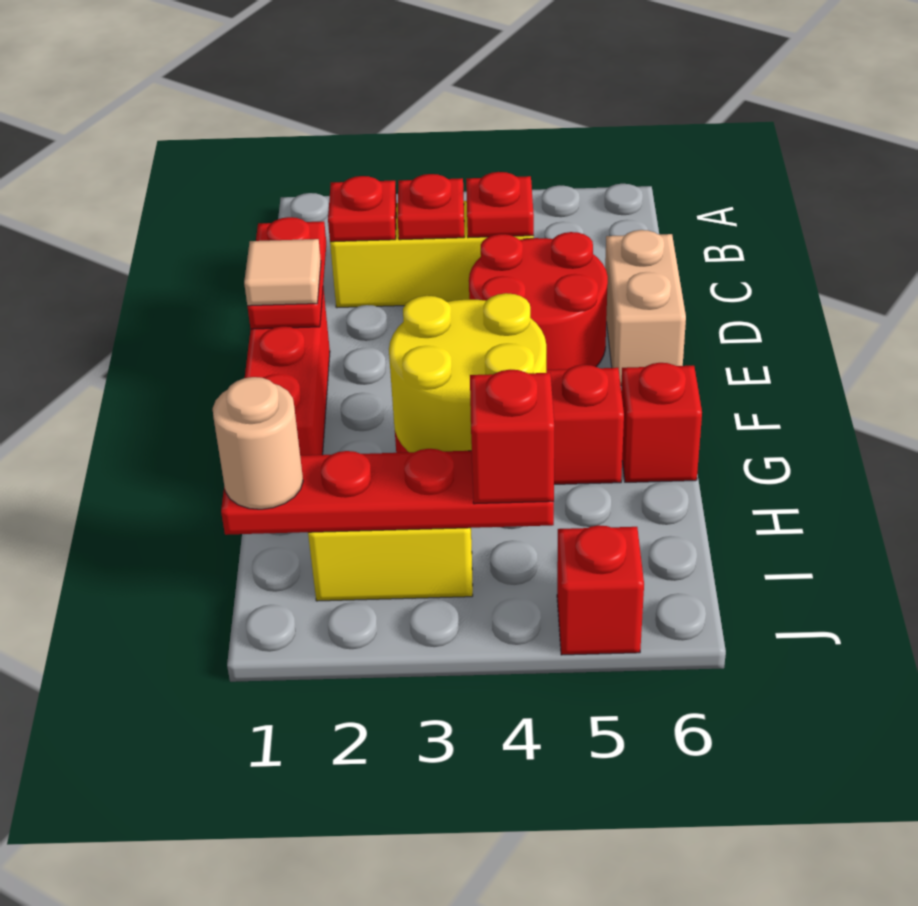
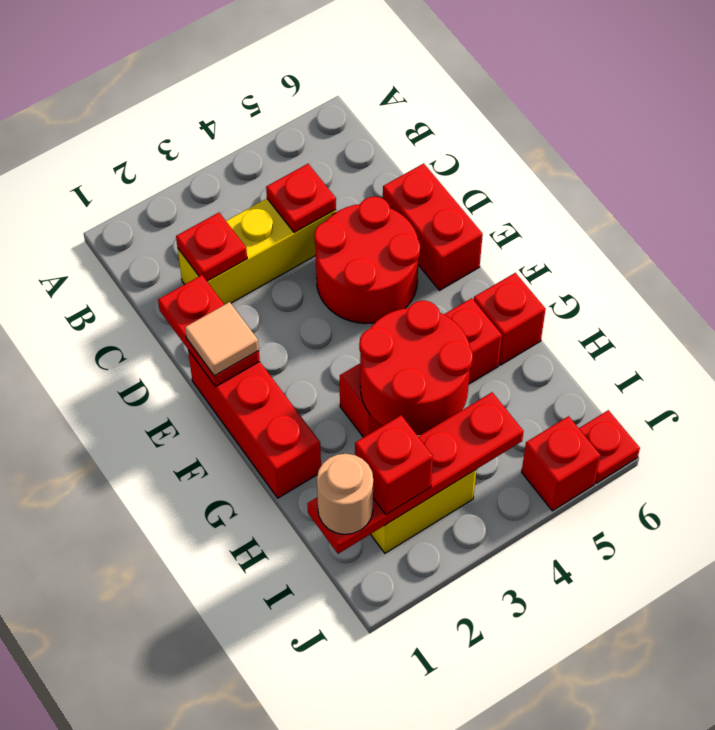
red 1x1 plate [397,174,464,240] -> red 1x1 plate moved to [579,410,640,483]
tan 1x2 brick [605,230,686,385] -> red 1x2 brick [383,163,483,290]
yellow 2x2 round brick [389,293,546,452] -> red 2x2 round brick [359,301,473,435]
red 1x1 brick [470,370,554,504] -> red 1x1 brick moved to [355,415,433,515]

